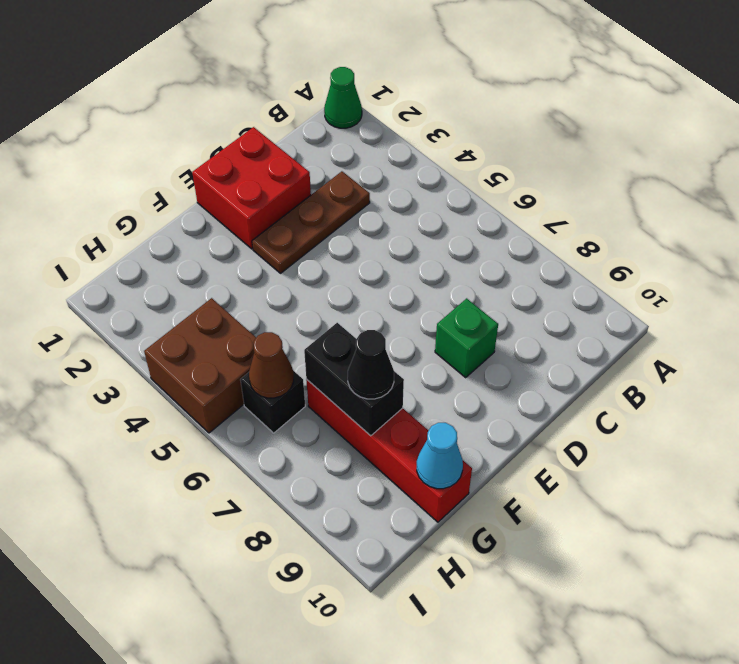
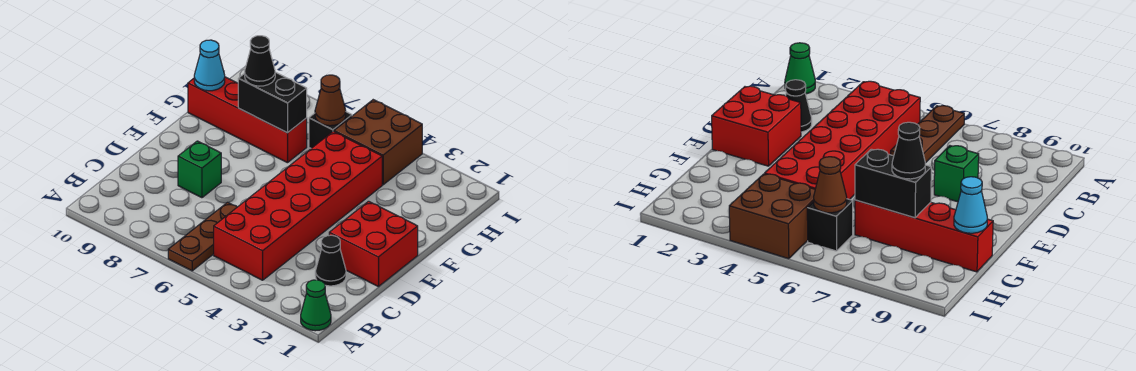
none -> red 2x6 brick [214,131,382,280]
none -> black 1x1 cone [315,235,346,286]
brown 1x3 plate [252,171,370,273] -> brown 1x3 plate moved to [168,202,237,271]

